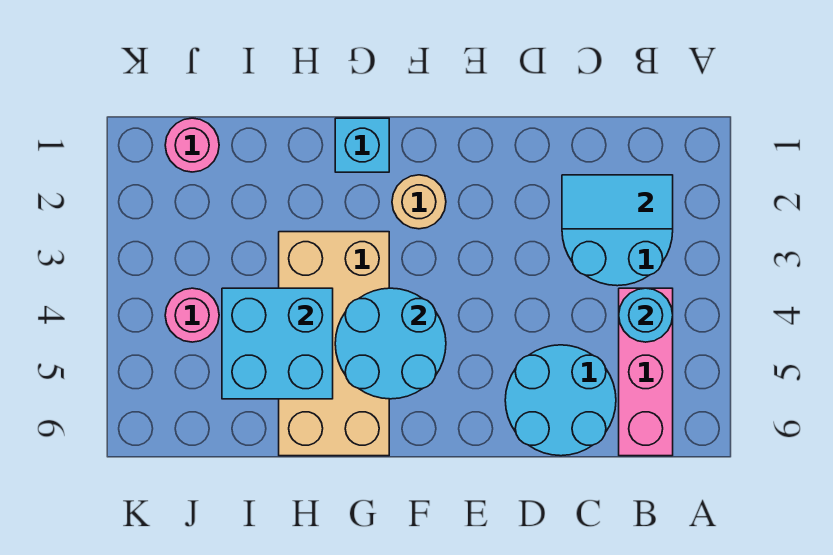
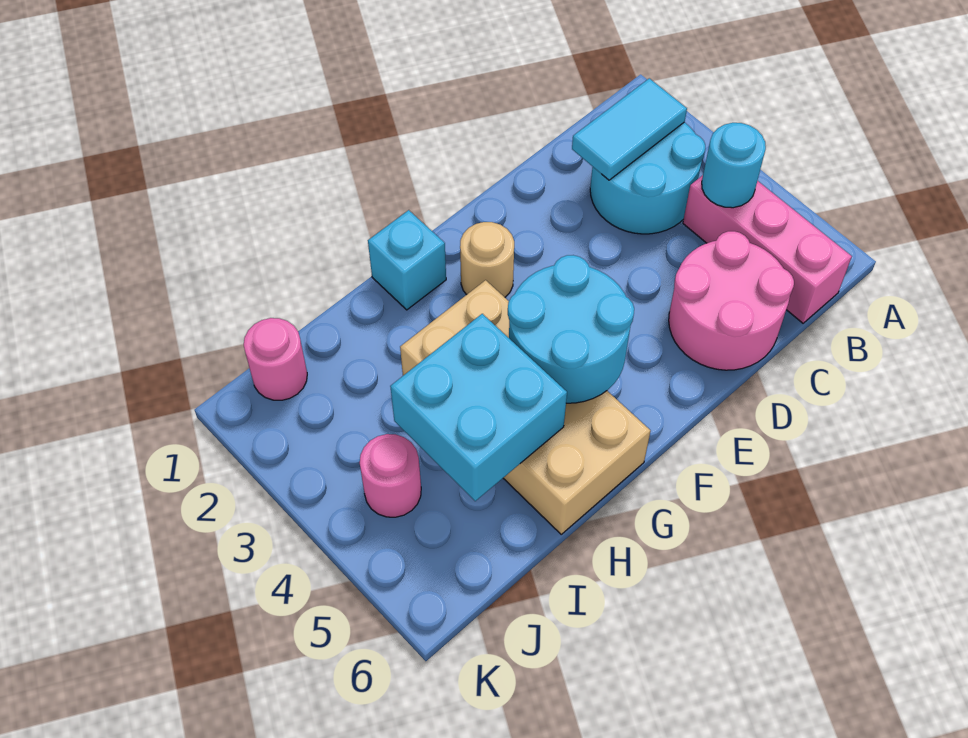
cyan 2x2 round brick [505,345,616,456] -> pink 2x2 round brick [669,231,794,370]

